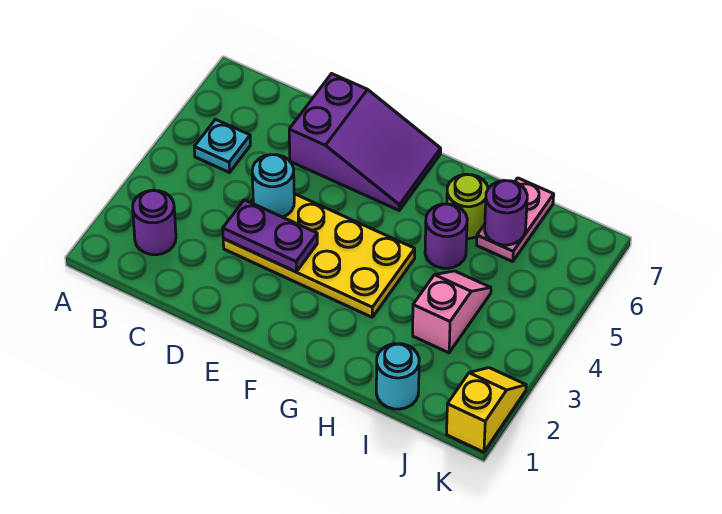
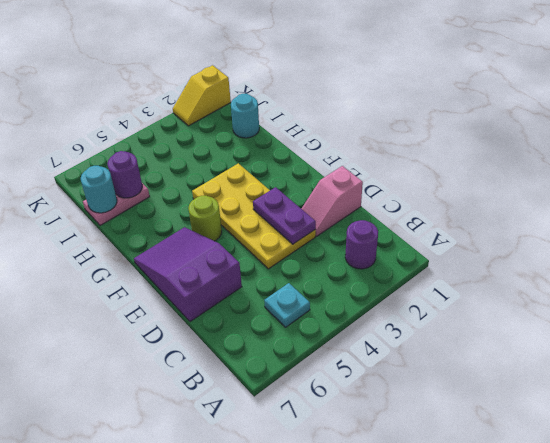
cyan 1x1 round brick [252,155,294,217] -> cyan 1x1 round brick moved to [81,166,117,213]
purple 1x1 round brick [425,204,467,268] -> none
lime 1x1 round brick [447,174,488,239] -> lime 1x1 round brick moved to [188,196,222,241]
pink 1x2 slope [413,271,491,353] -> pink 1x2 slope moved to [301,166,363,236]

